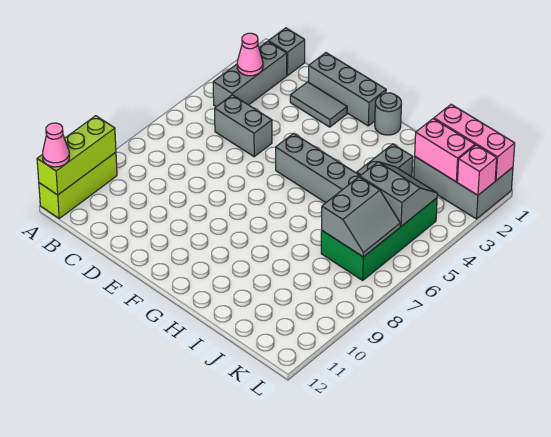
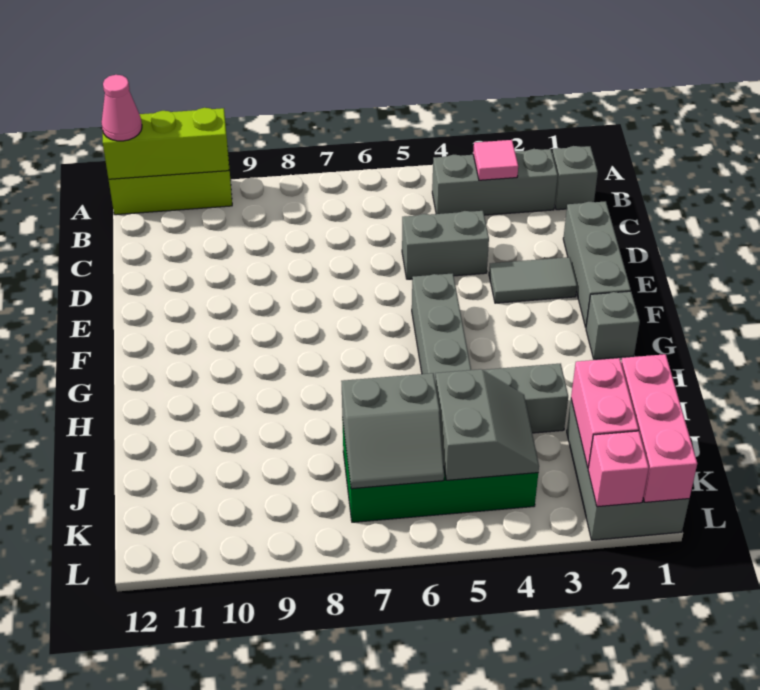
pink 1x1 cone [237,33,263,76] -> pink 1x1 tile [473,140,518,180]
grey 1x2 brick [215,95,272,157] -> grey 1x2 brick turned to [402,211,489,279]
grey 1x2 tile [290,82,347,127] -> grey 1x2 tile turned to [489,257,577,303]
grey 1x1 round brick [375,93,402,135] -> grey 1x1 brick [586,291,640,359]

